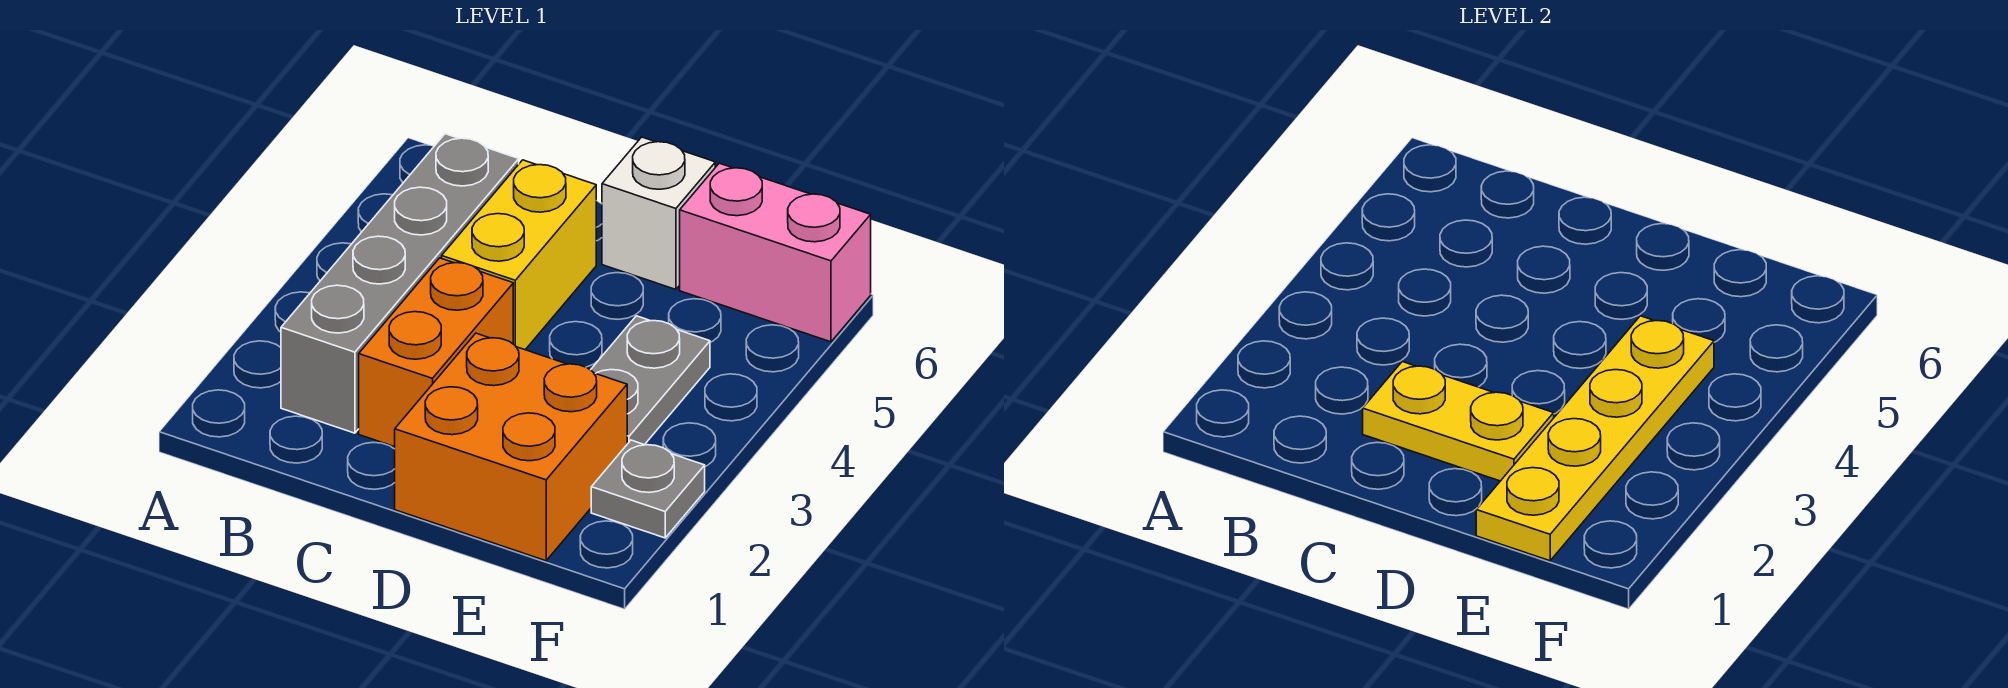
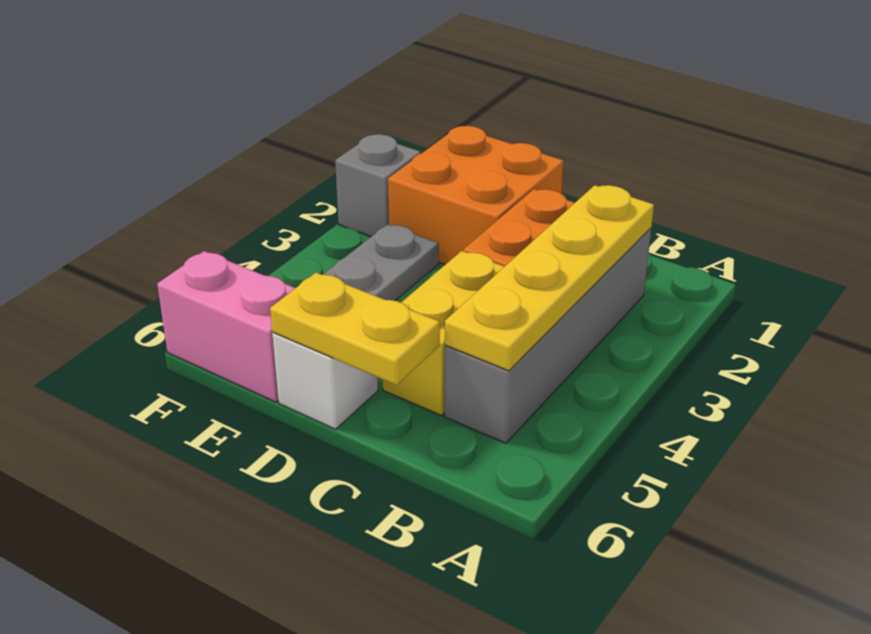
yellow 1x2 plate [1363,362,1554,481] -> yellow 1x2 plate moved to [270,273,440,385]
yellow 1x4 plate [1476,316,1714,561] -> yellow 1x4 plate moved to [445,185,654,371]
grey 1x1 plate [591,440,705,538] -> grey 1x1 brick [335,134,421,237]

